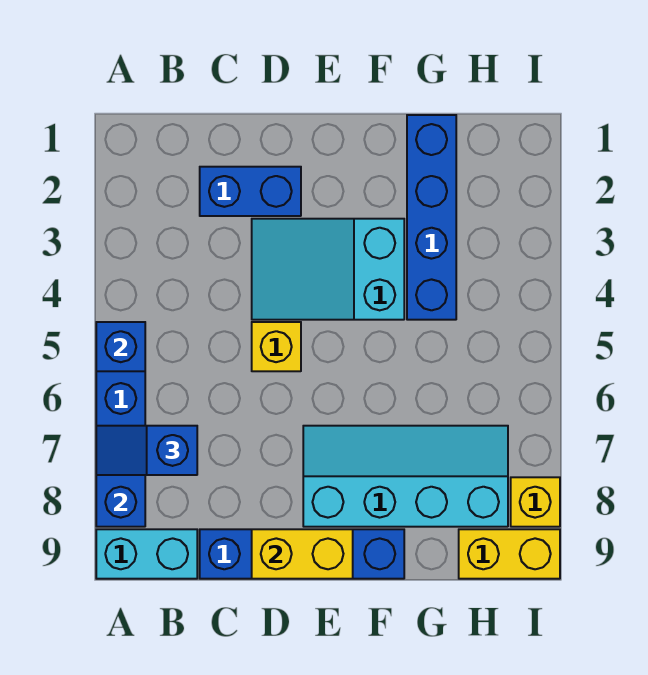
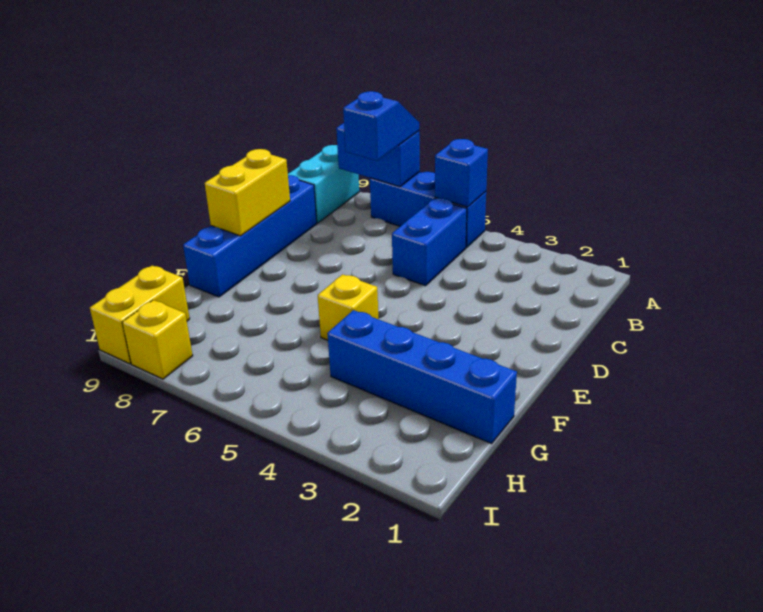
blue 1x2 brick [200,167,301,216] -> blue 1x2 brick moved to [392,198,467,286]
cyan 2x3 slope [252,219,404,320] -> none
yellow 1x1 brick [252,322,301,371] -> yellow 1x1 brick moved to [318,274,378,340]
cyan 2x4 slope [303,426,508,527] -> none

